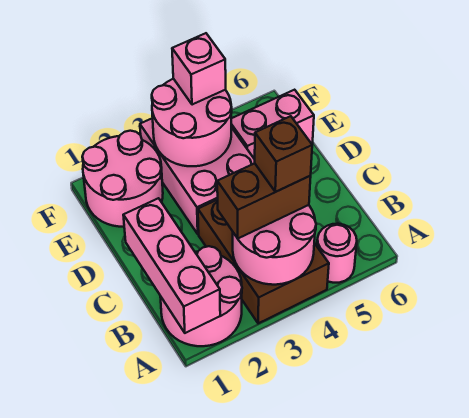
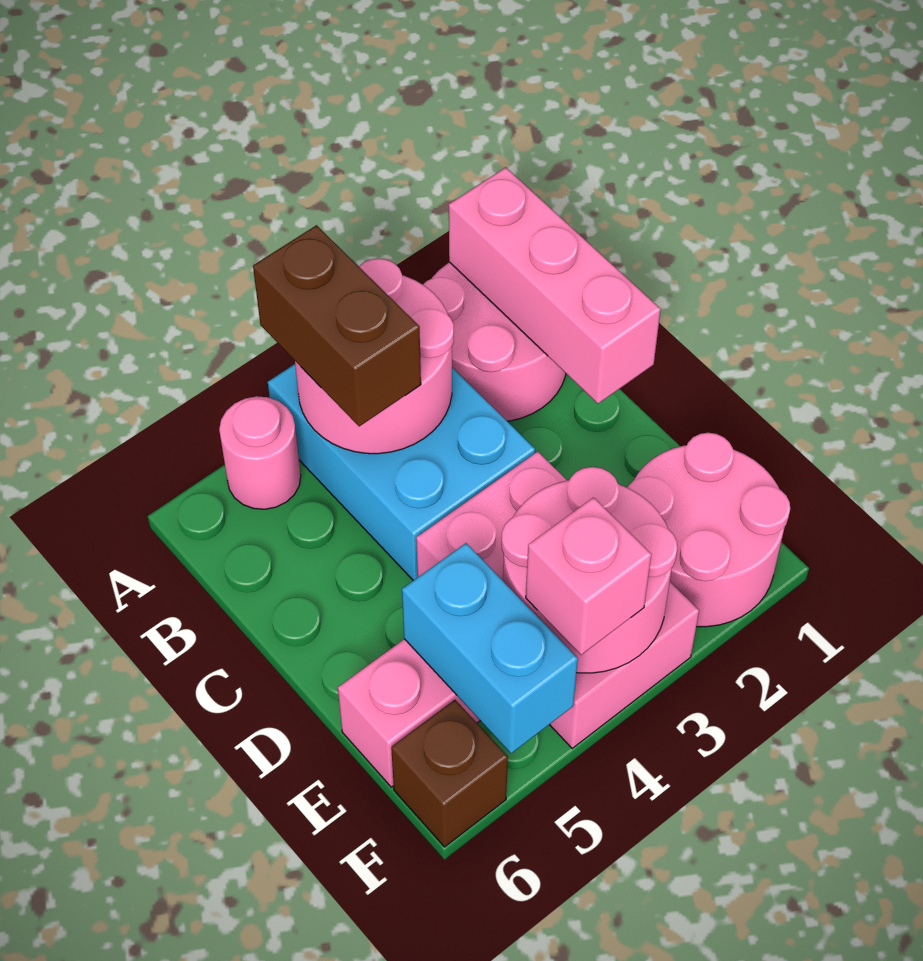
brown 2x3 brick [198,200,329,323] -> cyan 2x3 brick [268,364,535,580]
brown 1x2 brick [217,163,311,238] -> brown 1x2 brick turned to [253,225,421,426]
brown 1x1 brick [255,116,312,192] -> brown 1x1 brick moved to [391,700,508,847]
none -> cyan 1x2 brick [402,543,578,753]

